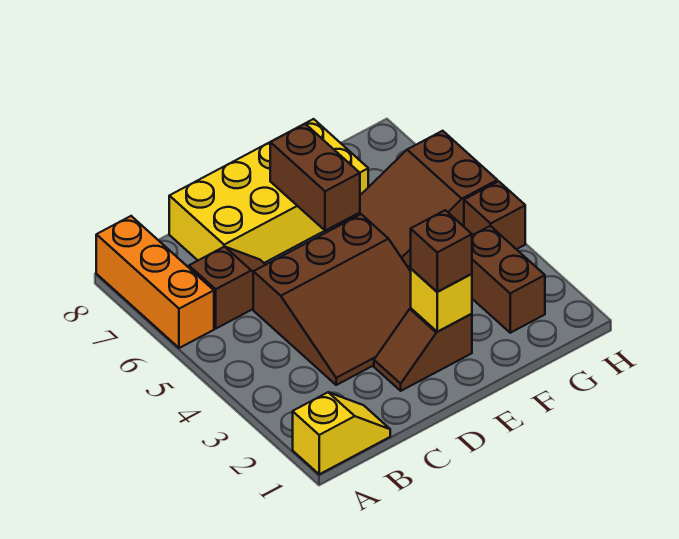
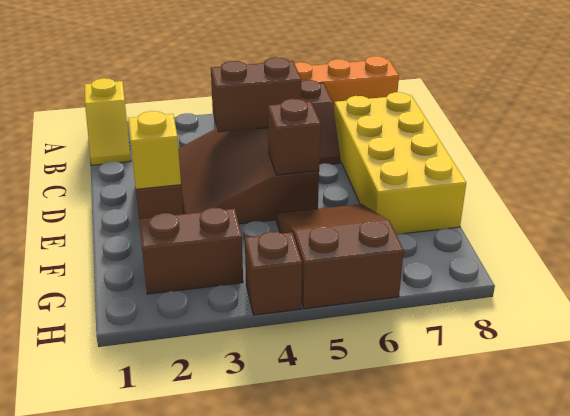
brown 1x1 brick [411,210,472,292] -> brown 1x1 brick moved to [268,99,321,175]
brown 1x2 brick [270,124,360,231] -> brown 1x2 brick moved to [211,57,301,132]

